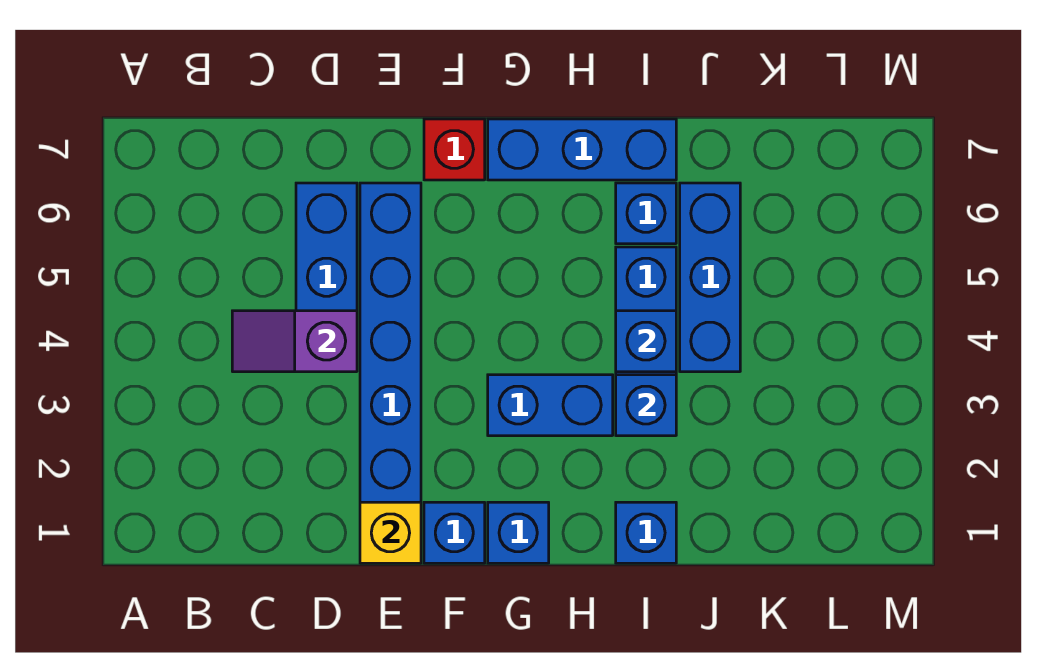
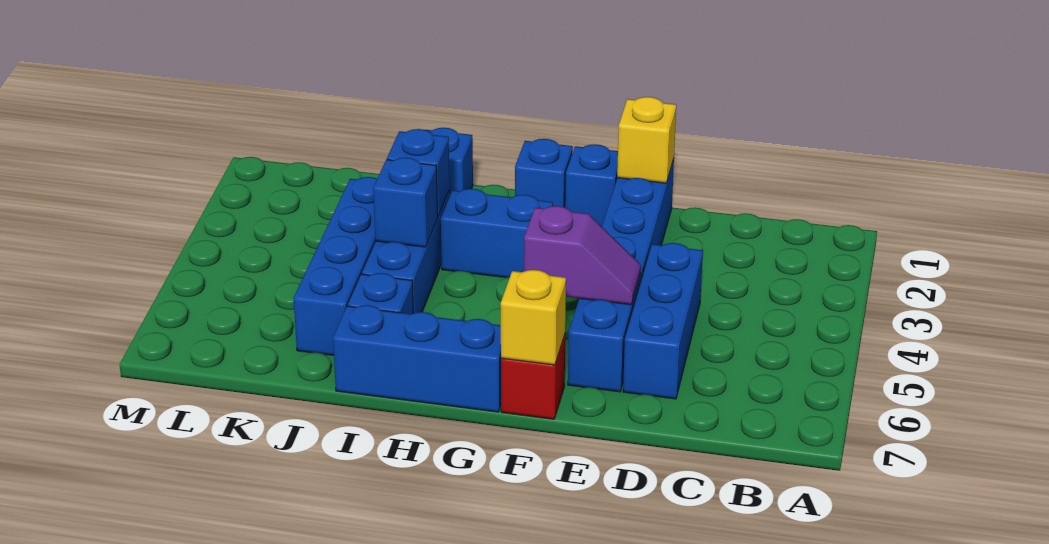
purple 1x2 slope [232,311,357,372] -> purple 1x2 slope moved to [524,206,641,305]
none -> yellow 1x1 brick [501,270,566,365]
blue 1x3 brick [680,183,740,372] -> blue 1x4 brick [294,177,377,355]

